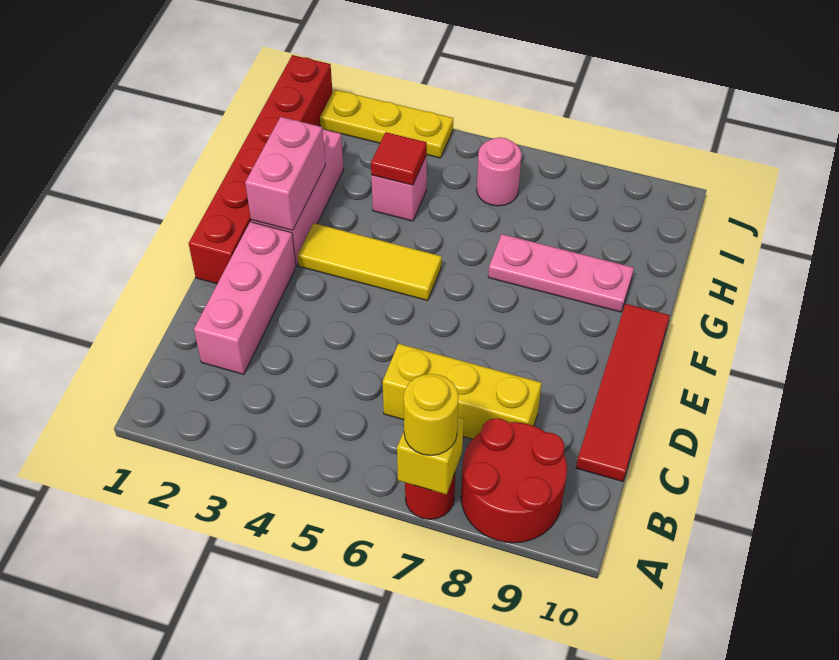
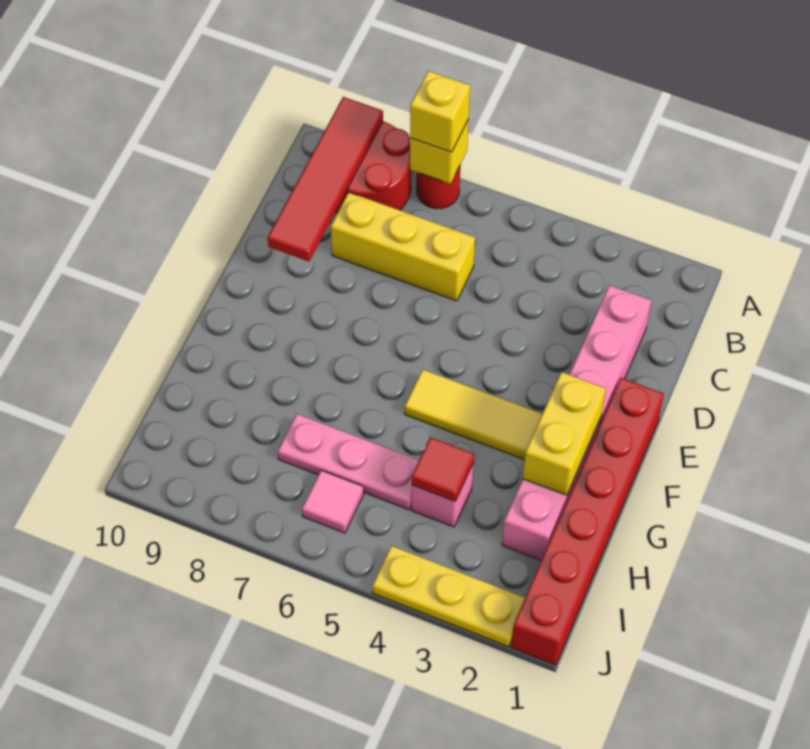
yellow 1x1 round brick [404,374,459,455] -> yellow 1x1 brick [410,71,470,152]
red 1x4 tile [576,304,670,481] -> red 1x4 tile moved to [268,97,383,261]
pink 1x2 brick [245,117,325,230] -> yellow 1x2 brick [523,372,606,495]
pink 1x3 plate [488,234,634,312] -> pink 1x3 plate moved to [278,414,419,510]
pink 1x1 round brick [477,137,522,206] -> pink 1x1 tile [302,470,364,533]

